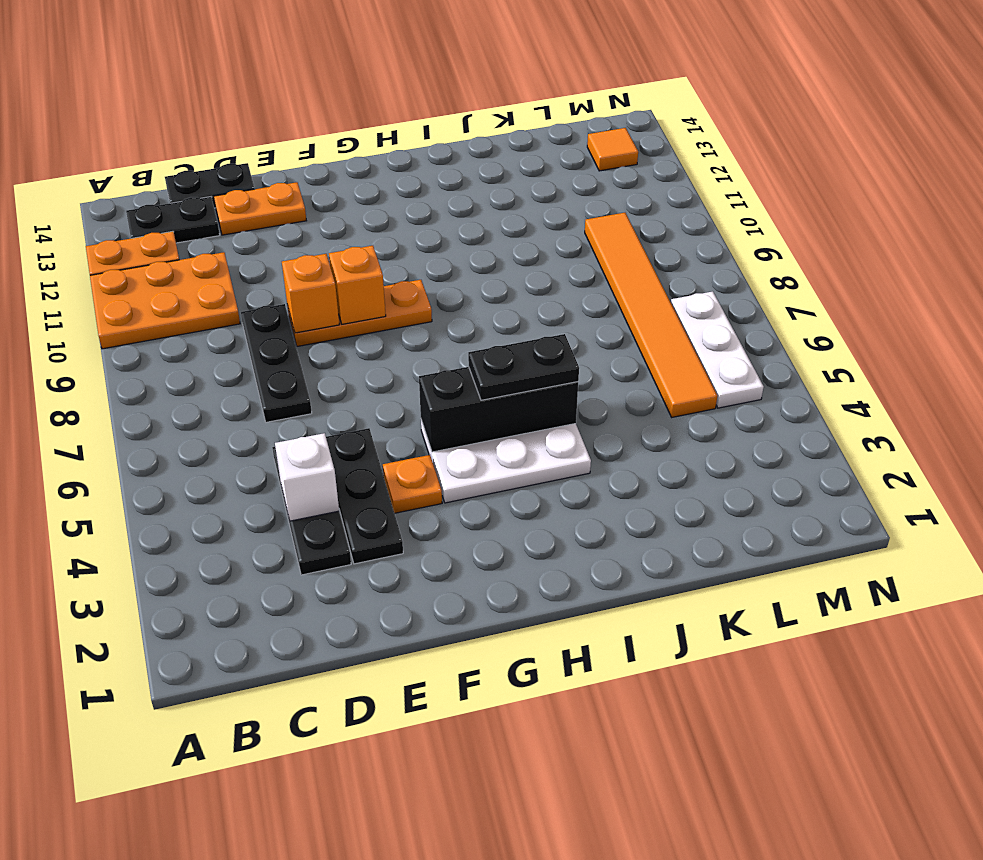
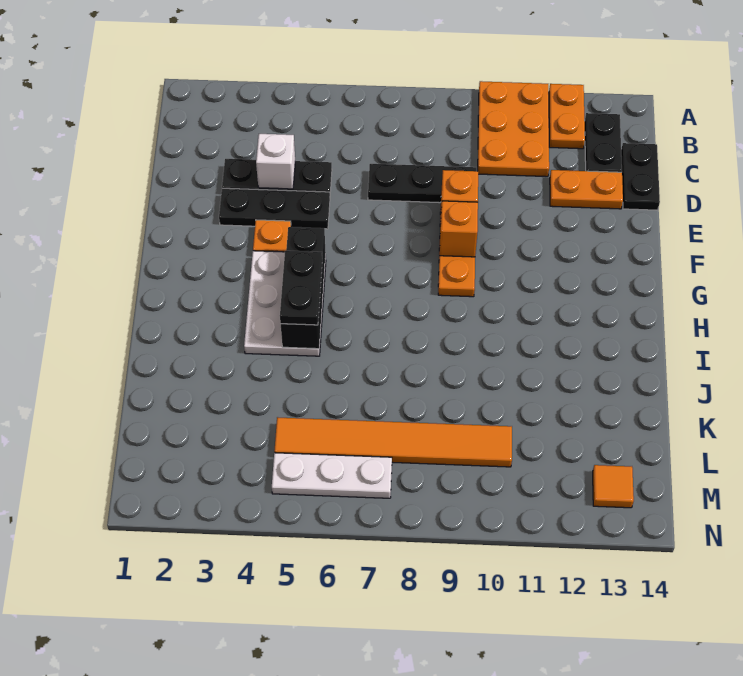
orange 1x2 plate [214,182,306,235] -> orange 1x2 plate turned to [550,170,623,209]

